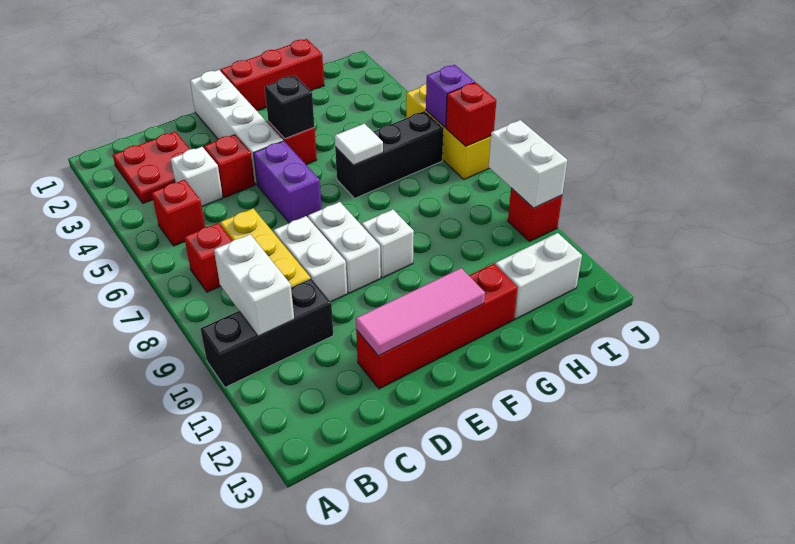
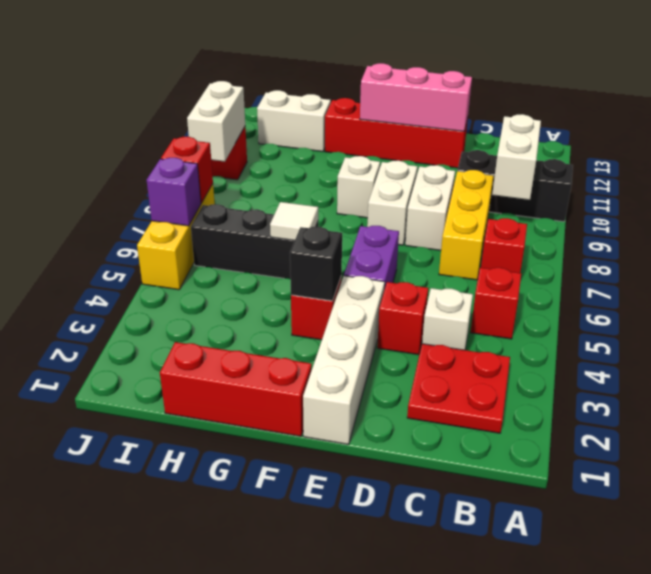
pink 1x3 tile [356,268,485,356] -> pink 1x3 brick [360,63,472,131]

